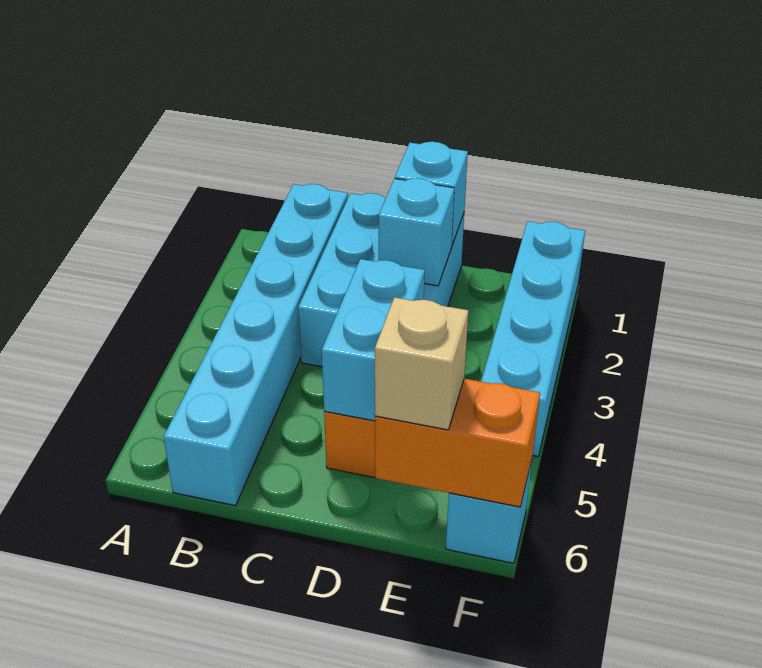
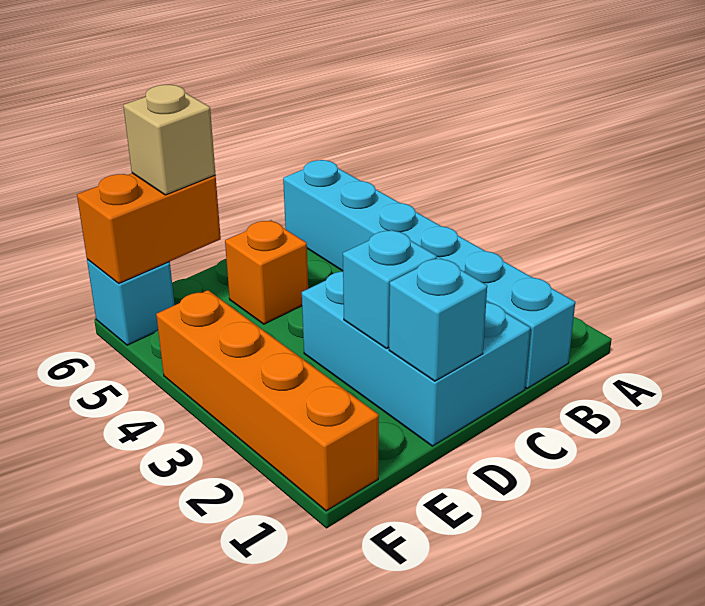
cyan 1x2 brick [322,259,425,421] -> none
cyan 1x4 brick [481,221,585,456] -> orange 1x4 brick [156,290,379,511]

